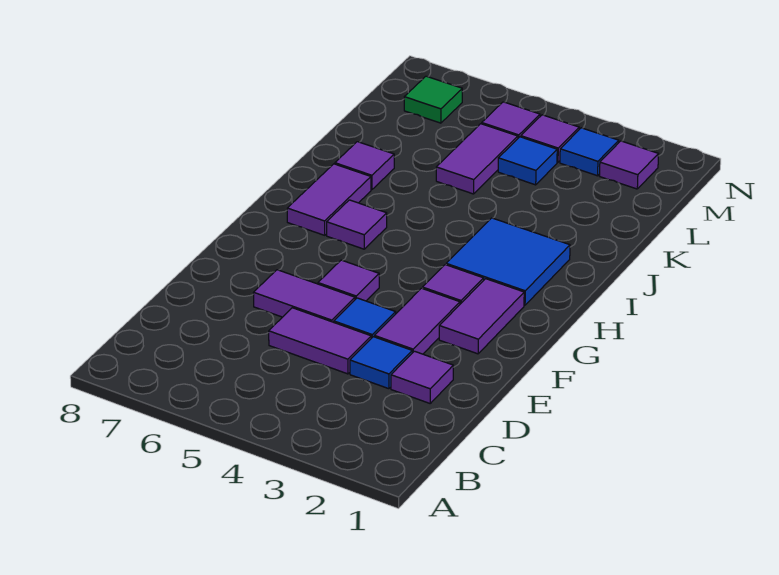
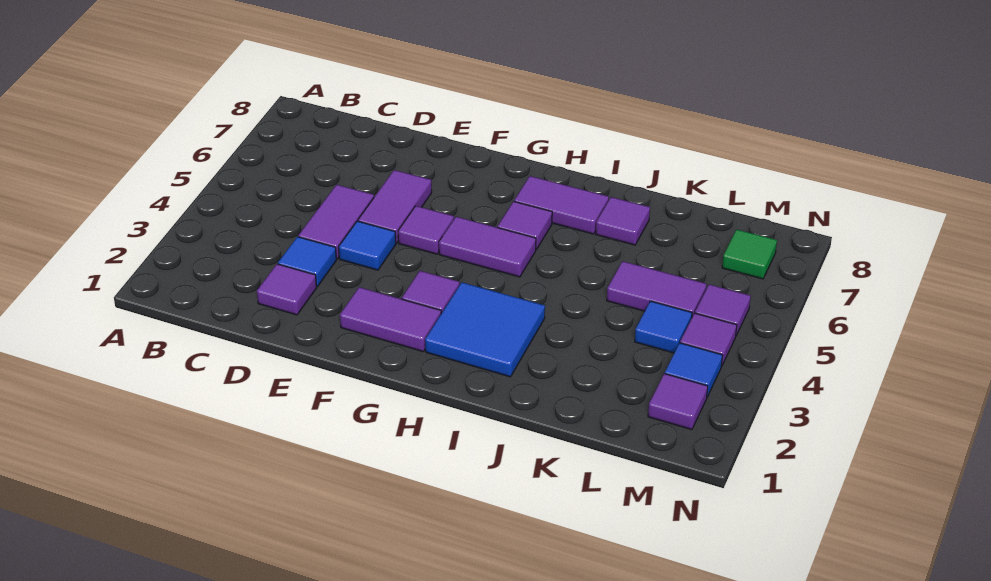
purple 1x2 tile [374,288,460,354] -> purple 1x2 tile moved to [439,217,536,277]

